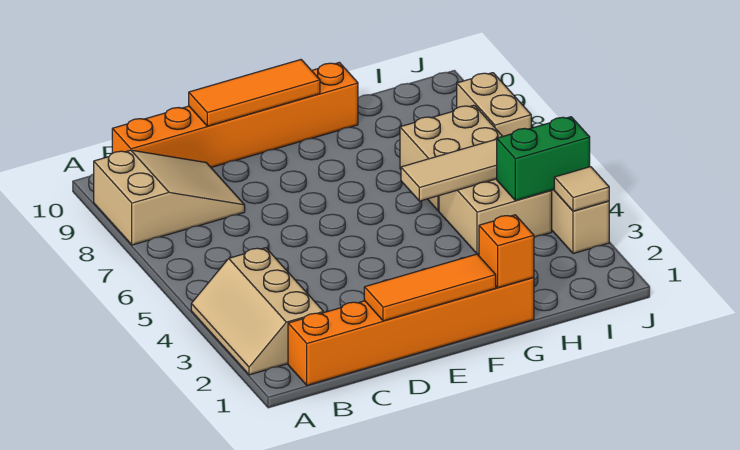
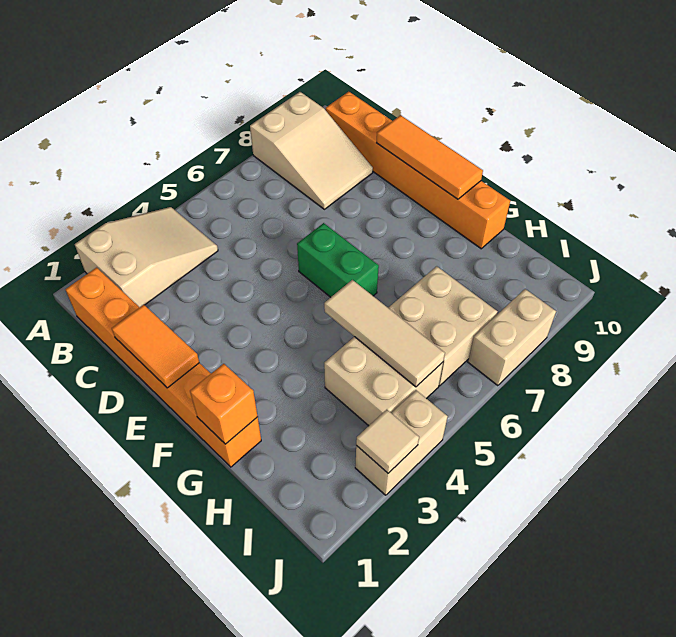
tan 2x3 slope [191,248,324,375] -> tan 2x3 slope turned to [75,207,218,307]
orange 1x3 tile [364,254,496,321] -> orange 1x2 tile [112,305,199,388]
green 1x2 brick [497,117,590,201] -> green 1x2 brick moved to [297,223,379,297]

